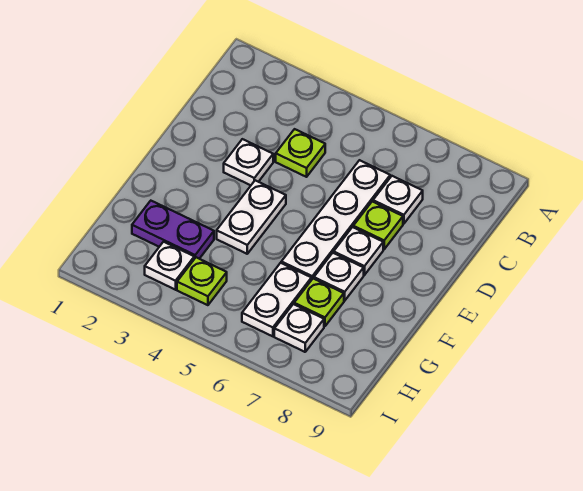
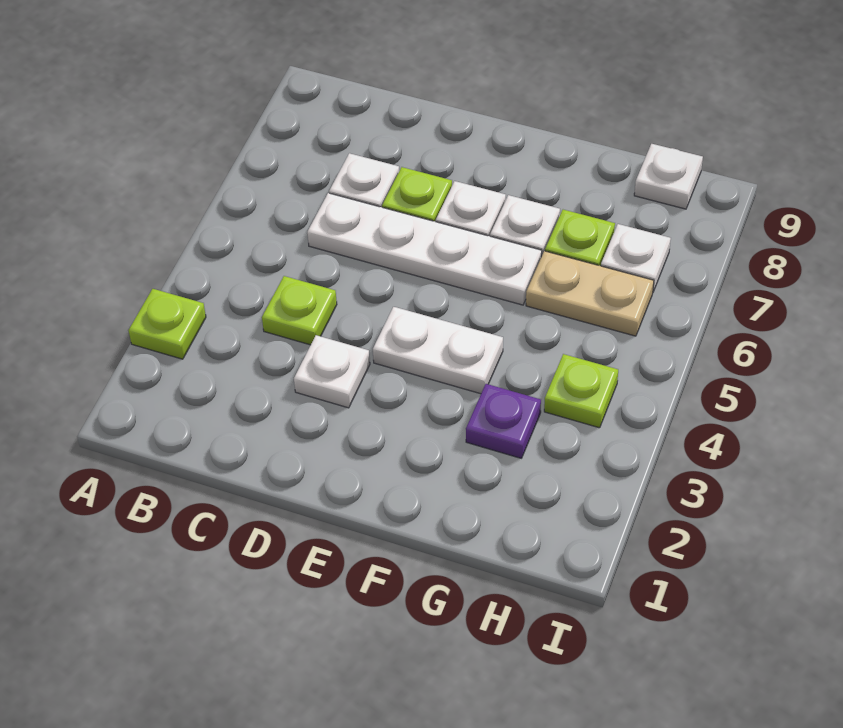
none -> lime 1x1 plate [129,289,206,359]
purple 1x2 plate [132,201,214,259] -> purple 1x1 plate [466,384,541,458]
white 1x2 plate [242,263,311,336] -> tan 1x2 plate [526,251,654,336]
white 1x1 plate [145,242,194,290] -> white 1x1 plate moved to [634,144,703,209]

